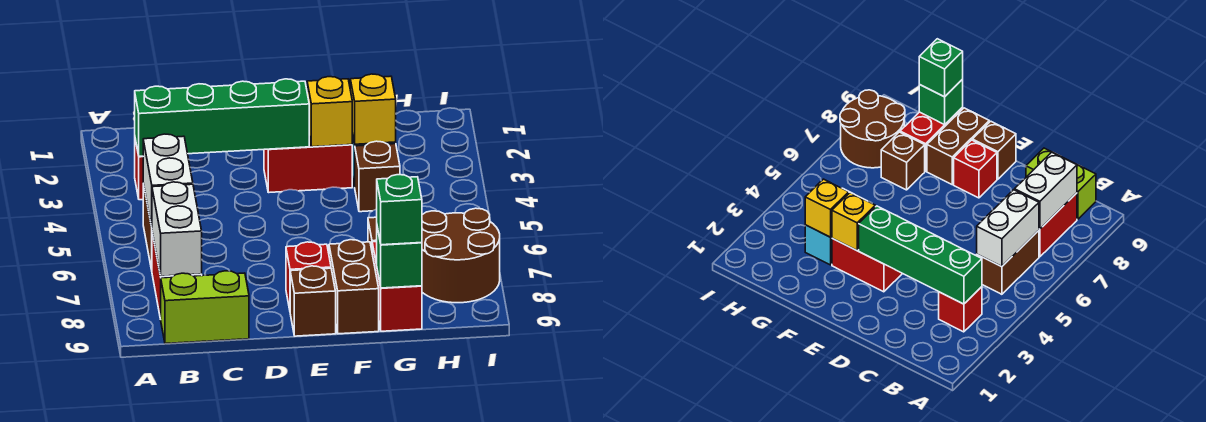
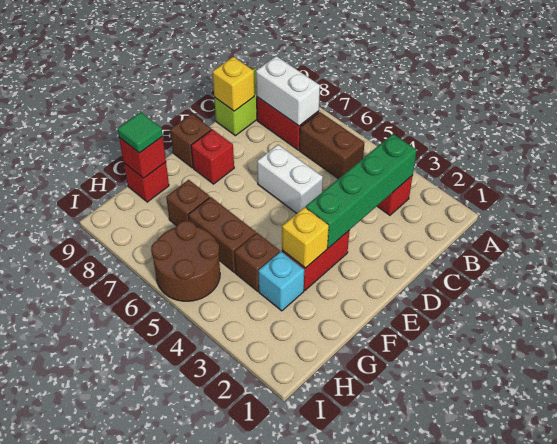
white 1x2 brick [143,134,193,227] -> white 1x2 brick moved to [257,145,323,213]
brown 1x2 brick [329,240,379,334] -> brown 1x2 brick moved to [188,197,256,273]
yellow 1x1 brick [350,74,396,144] -> yellow 1x1 brick moved to [213,57,254,111]
red 1x2 brick [372,242,422,331] -> red 1x1 brick [124,162,169,202]
green 1x1 brick [377,227,422,288] -> red 1x1 brick [119,137,166,178]
green 1x1 brick [377,175,422,245] -> green 1x1 tile [118,112,163,153]
brown 2x2 round brick [422,208,500,303] -> brown 2x2 round brick moved to [151,221,220,301]

